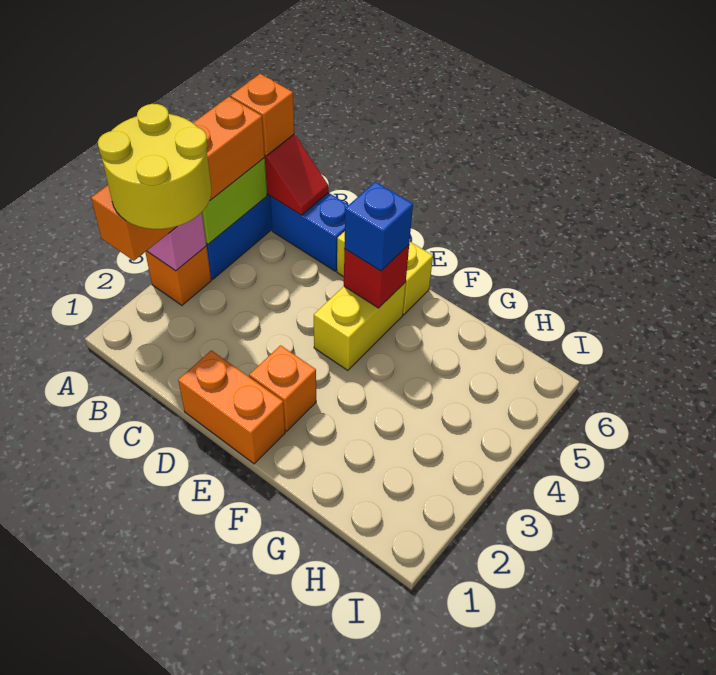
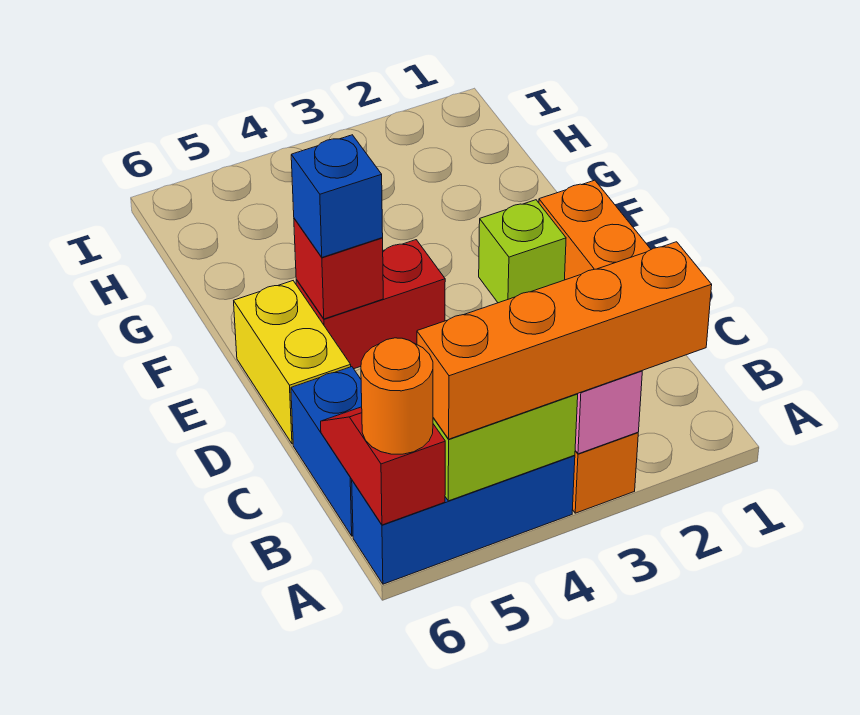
yellow 2x2 round brick [98,104,211,229] -> none
orange 1x1 brick [231,74,294,156] -> orange 1x1 round brick [361,338,433,454]
orange 1x1 brick [249,345,316,431] -> lime 1x1 brick [479,200,566,303]
yellow 1x2 brick [314,282,406,370] -> red 1x2 brick [296,240,445,369]

